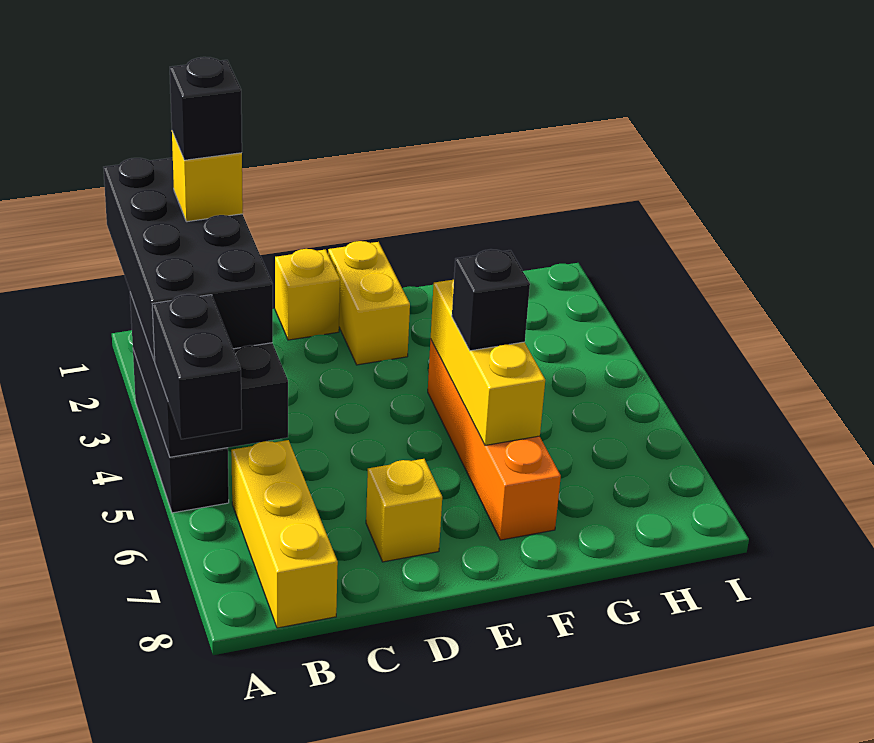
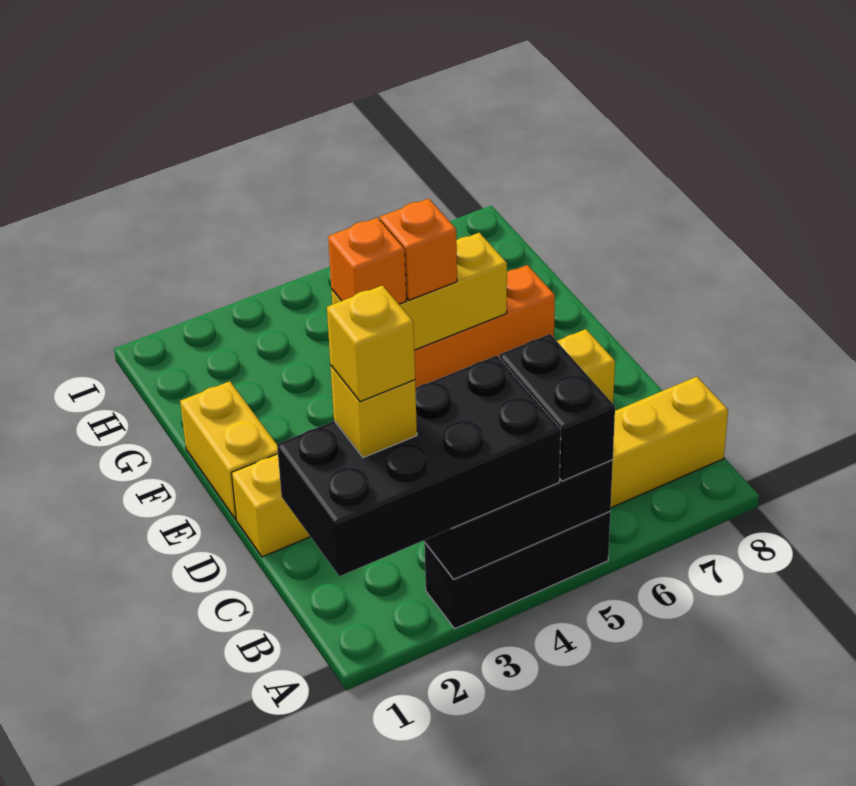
black 1x2 brick [152,294,242,439] -> black 1x2 brick turned to [499,334,615,481]
black 1x1 brick [170,57,242,160] -> yellow 1x1 brick [327,285,415,402]
yellow 1x2 brick [328,241,410,365] -> yellow 1x2 brick turned to [180,381,278,519]
none -> orange 1x1 brick [328,218,406,304]
black 1x1 brick [452,249,530,351] -> orange 1x1 brick [380,198,457,300]

